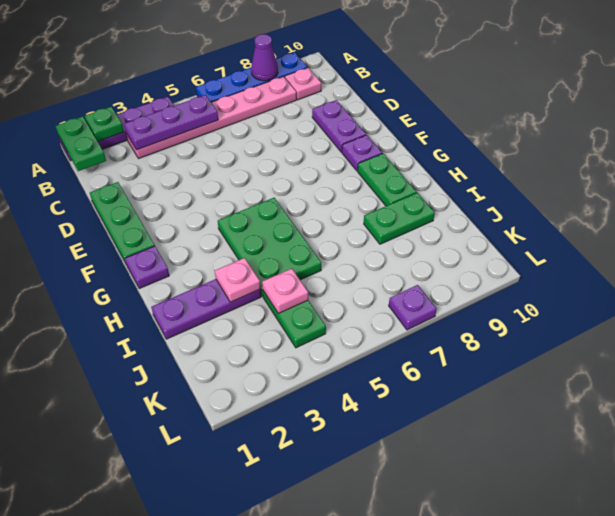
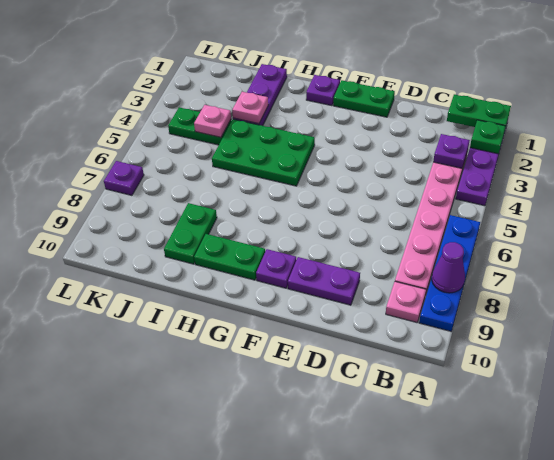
purple 1x3 plate [124,95,218,150] -> purple 1x1 plate [433,134,470,168]
green 1x3 plate [90,182,155,265] -> green 1x2 plate [333,80,395,117]

